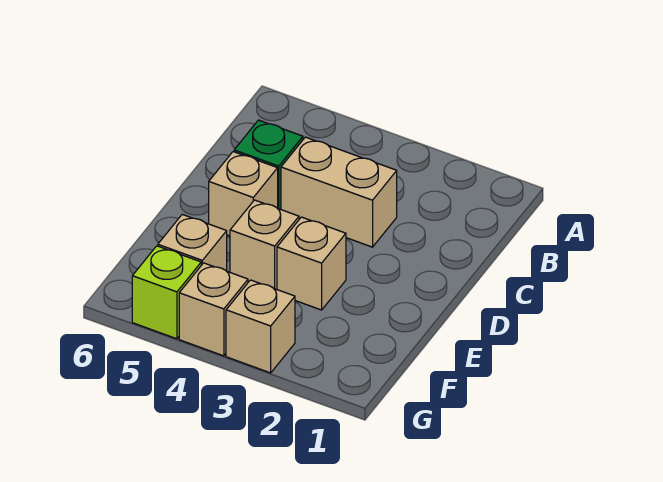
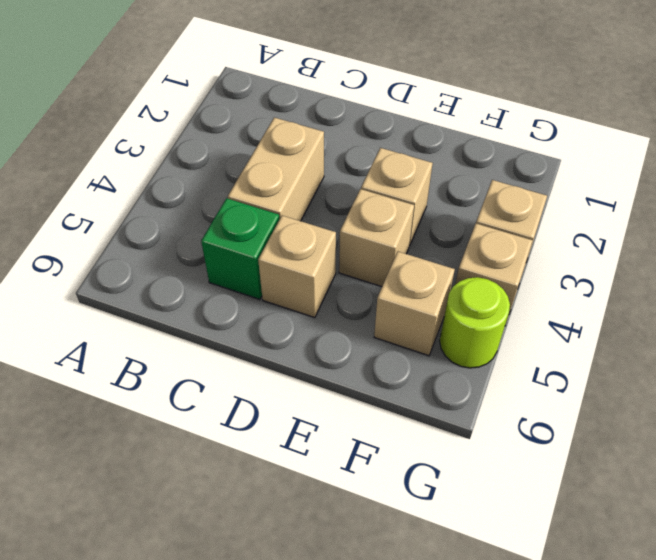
lime 1x1 brick [132,246,201,339] -> lime 1x1 round brick [440,277,510,368]

